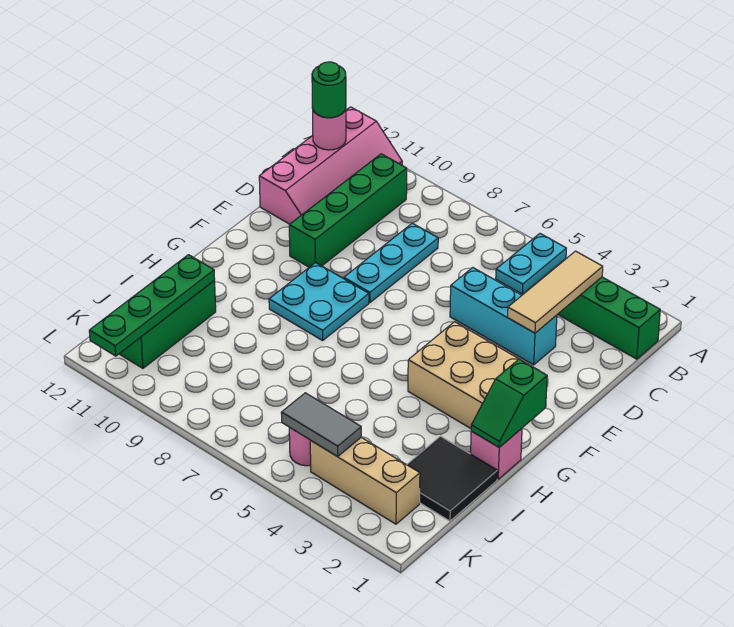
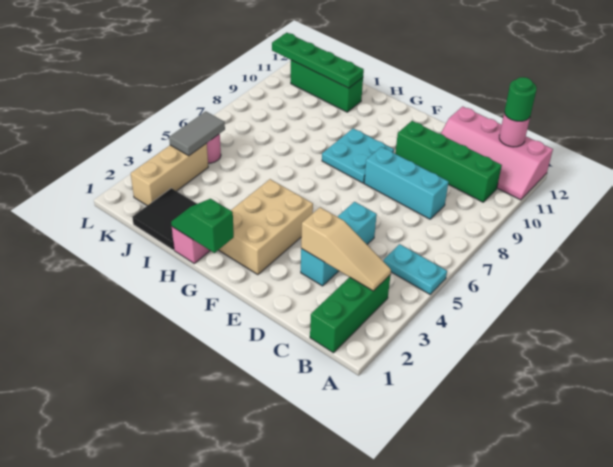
tan 1x3 tile [508,251,603,333] -> tan 1x3 slope [301,207,391,291]
cyan 1x3 plate [344,223,438,303] -> cyan 1x3 brick [364,147,449,219]

